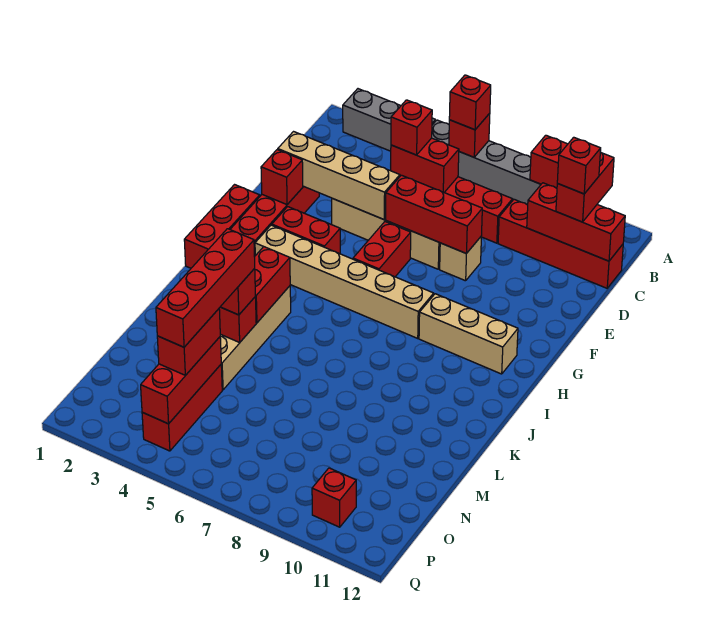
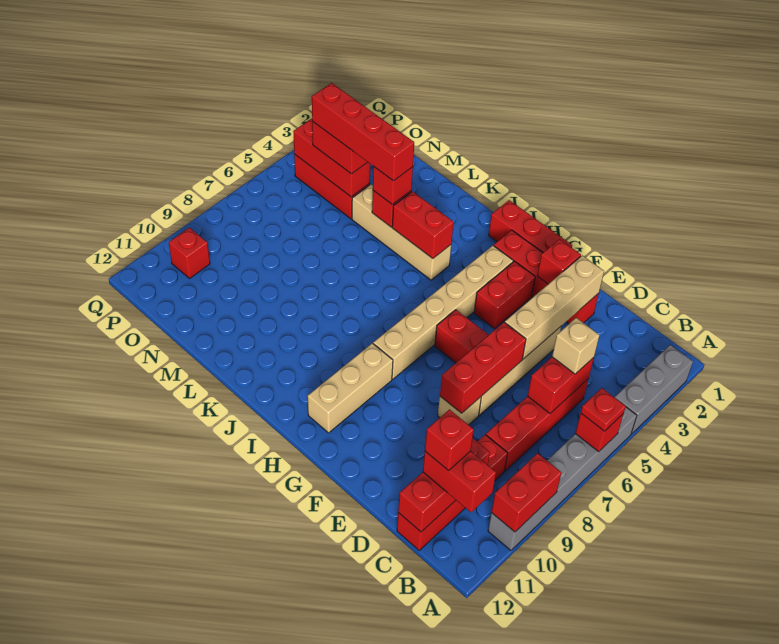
red 1x1 brick [449,75,491,130] -> red 1x1 plate [581,388,626,431]
red 1x1 brick [391,100,432,155] -> tan 1x1 brick [552,318,600,374]

